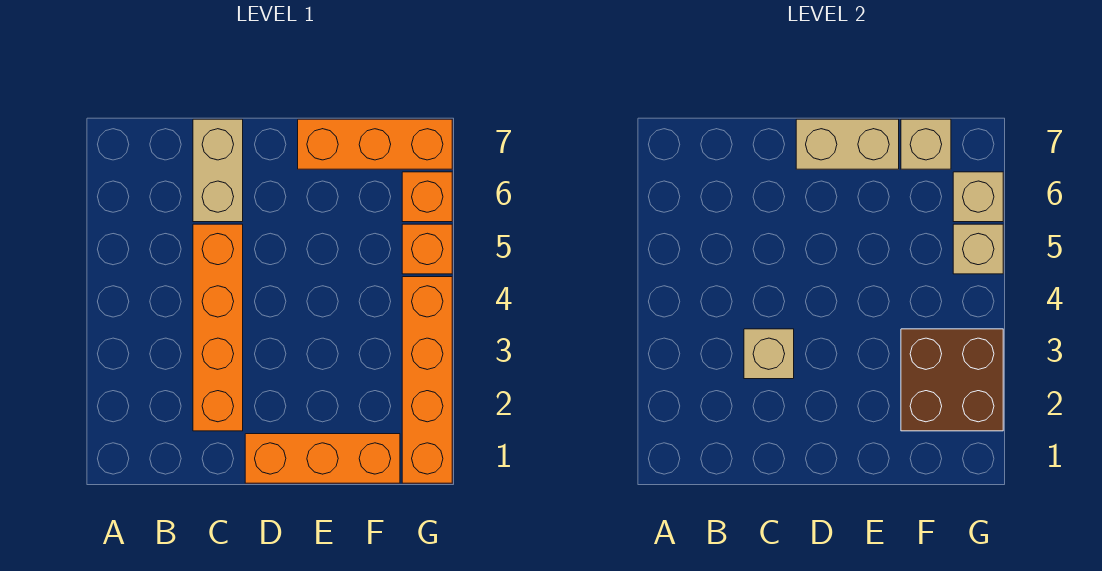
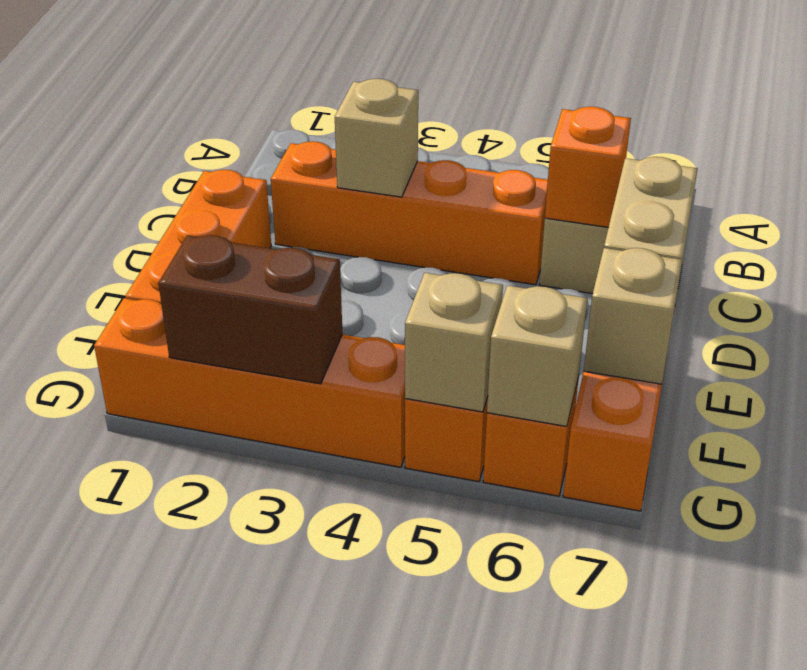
none -> orange 1x1 brick [545,107,631,227]
brown 2x2 brick [901,329,1003,431] -> brown 1x2 brick [158,235,343,384]

